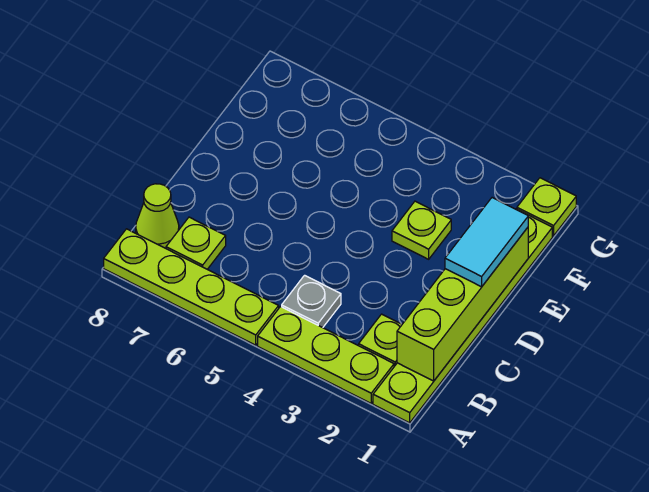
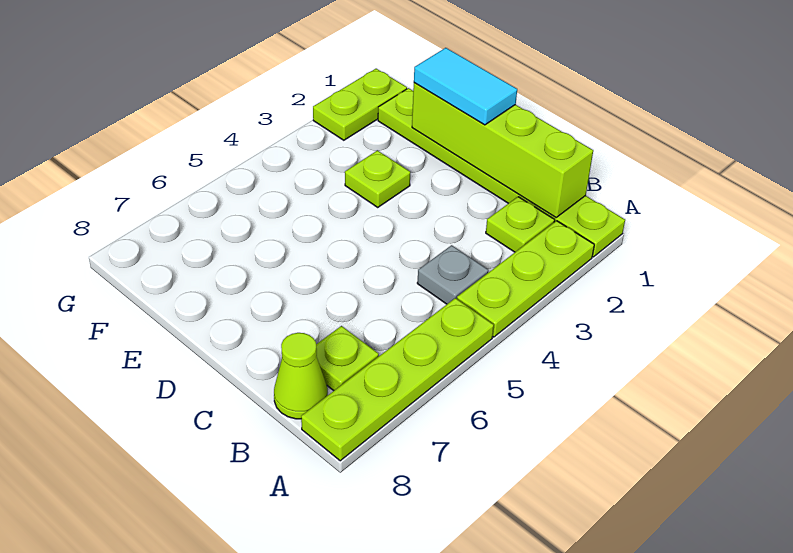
lime 1x1 plate [517,178,576,236] -> lime 1x2 plate [313,69,407,140]

